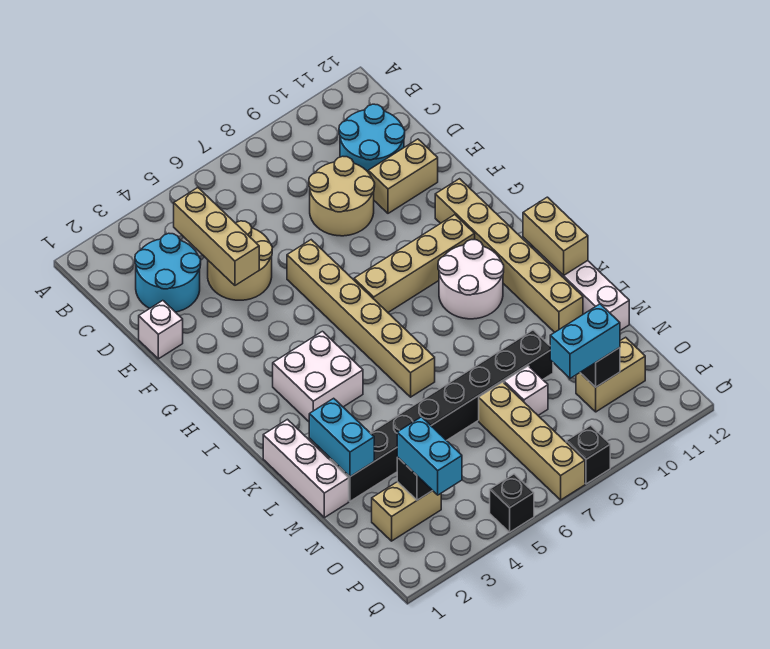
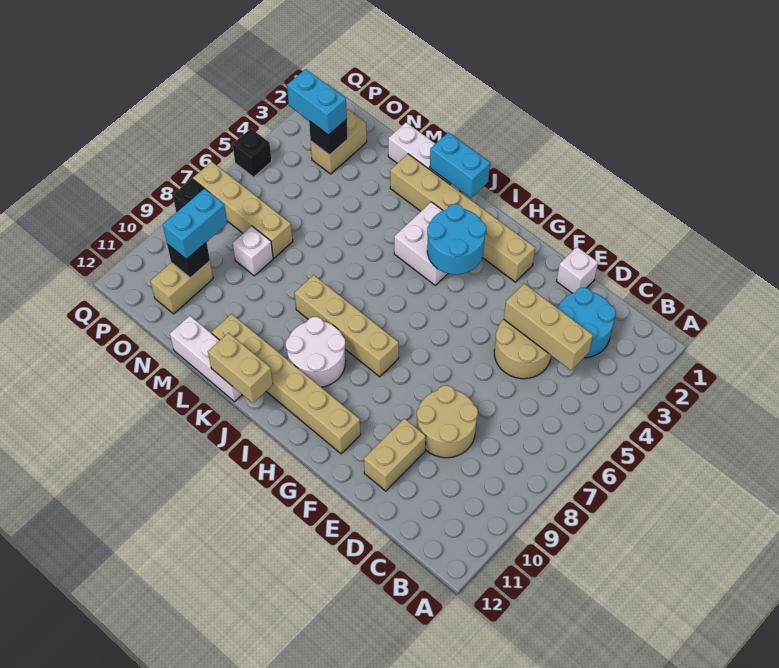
cyan 2x2 round brick [339,104,405,172] -> cyan 2x2 round brick moved to [427,204,486,274]
tan 1x6 brick [287,240,435,397] -> tan 1x6 brick moved to [390,154,535,282]
tan 1x4 brick [354,215,475,312] -> tan 1x4 brick turned to [295,275,399,377]
cyan 1x2 brick [309,398,374,477] -> cyan 1x2 brick moved to [430,132,490,198]
black 1x8 brick [330,330,553,501] -> none

